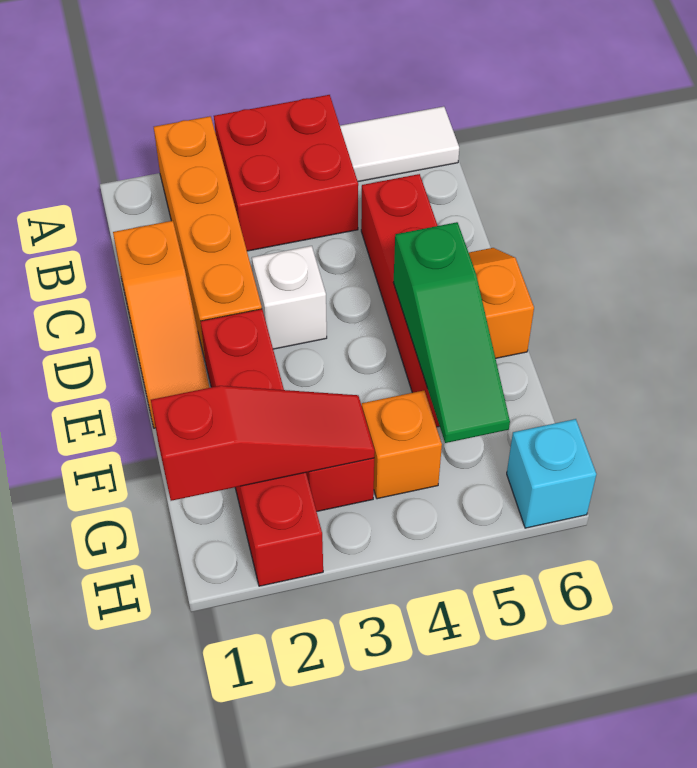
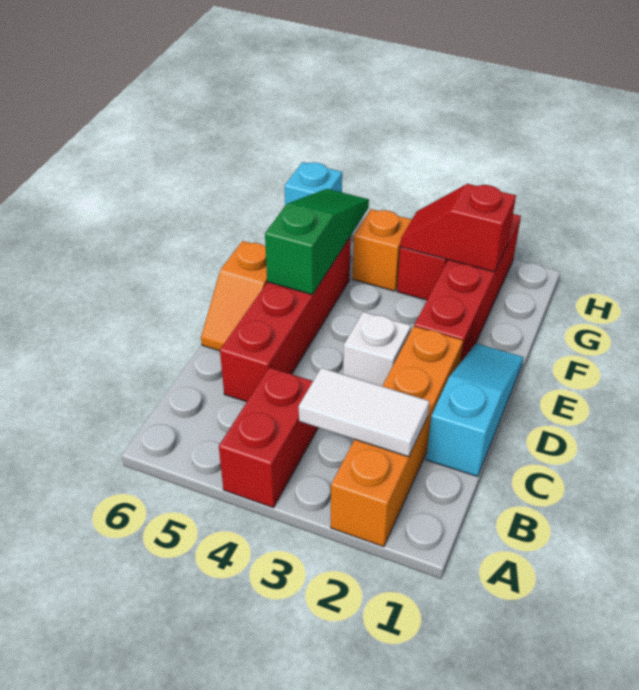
red 2x2 brick [214,95,358,251] -> red 1x2 brick [219,367,318,508]
white 1x2 tile [340,106,459,182] -> white 1x2 tile moved to [299,368,429,457]
orange 1x3 slope [113,221,210,428] -> cyan 1x3 slope [426,343,524,477]
red 1x3 slope [151,386,375,501] -> red 1x2 slope [400,184,516,272]

